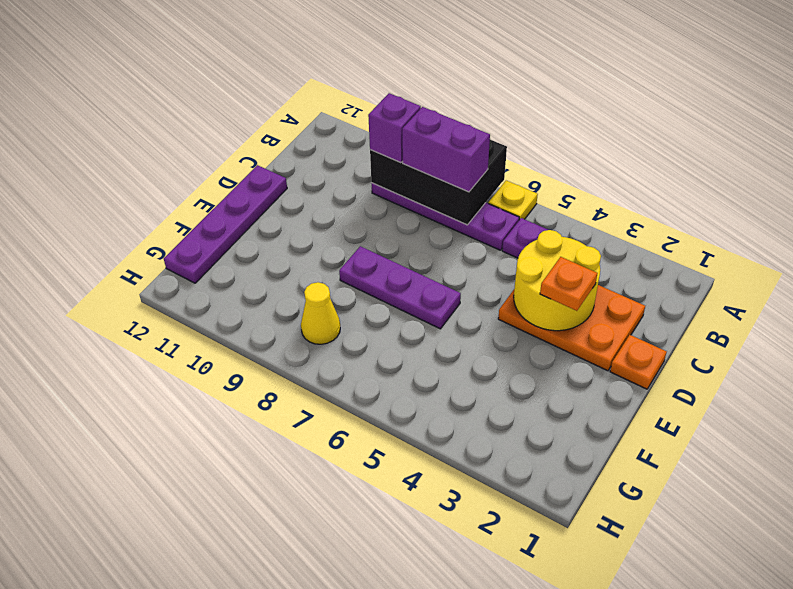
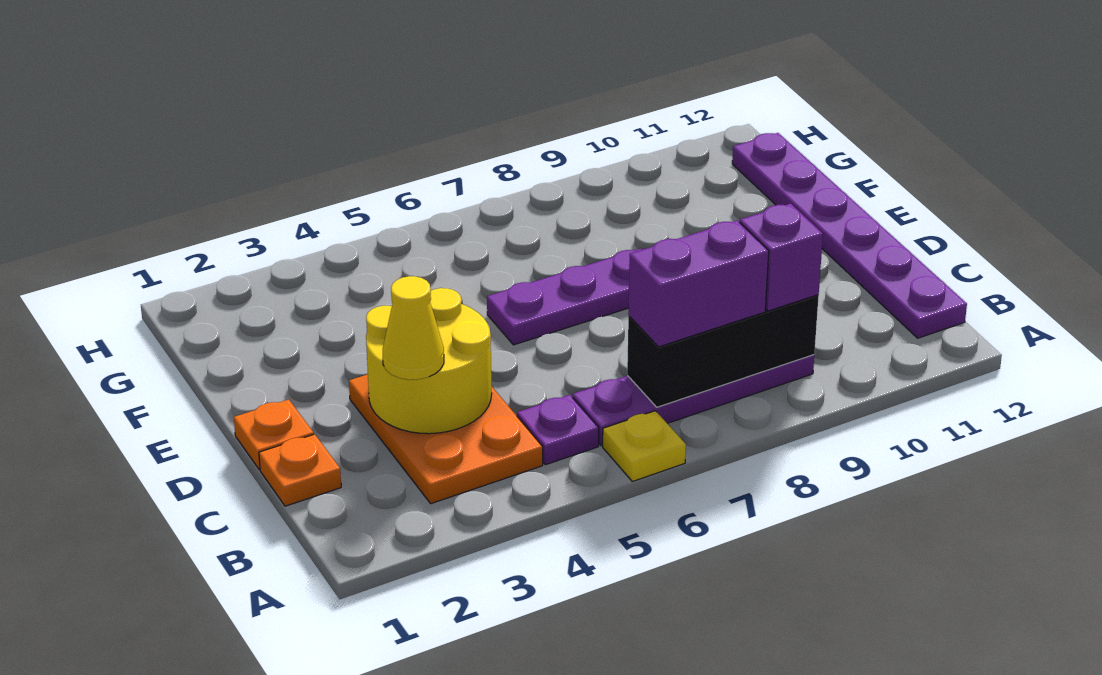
black 2x3 brick [370,139,507,225] -> black 1x3 brick [627,295,819,407]
orange 2x3 plate [498,285,645,371] -> orange 2x3 plate turned to [349,374,543,504]
orange 1x1 plate [540,257,597,311] -> orange 1x1 plate moved to [259,434,341,506]
purple 1x4 plate [164,165,287,283] -> purple 1x6 plate [732,133,967,338]
yellow 1x1 cone [301,282,340,344] -> yellow 1x1 cone moved to [383,276,444,380]

